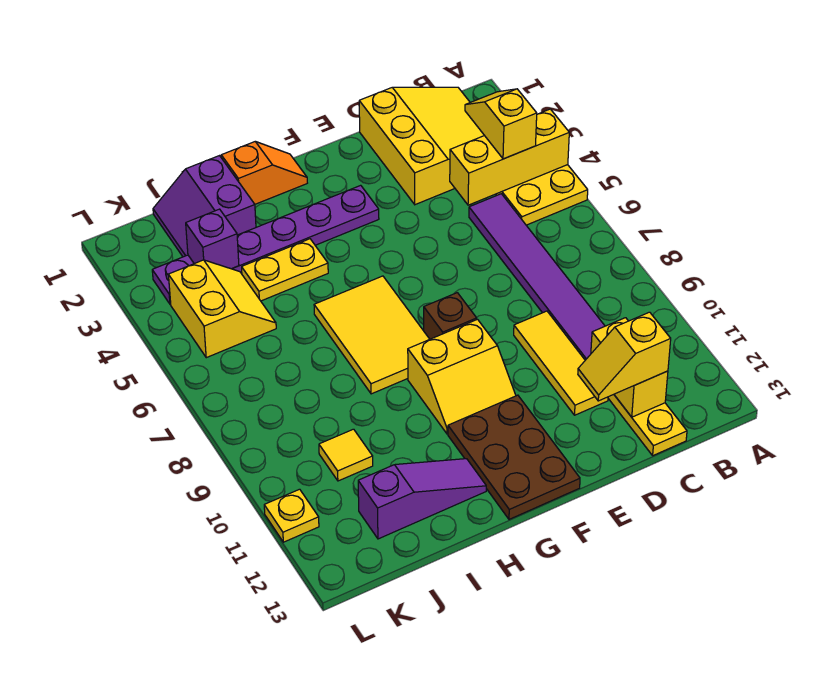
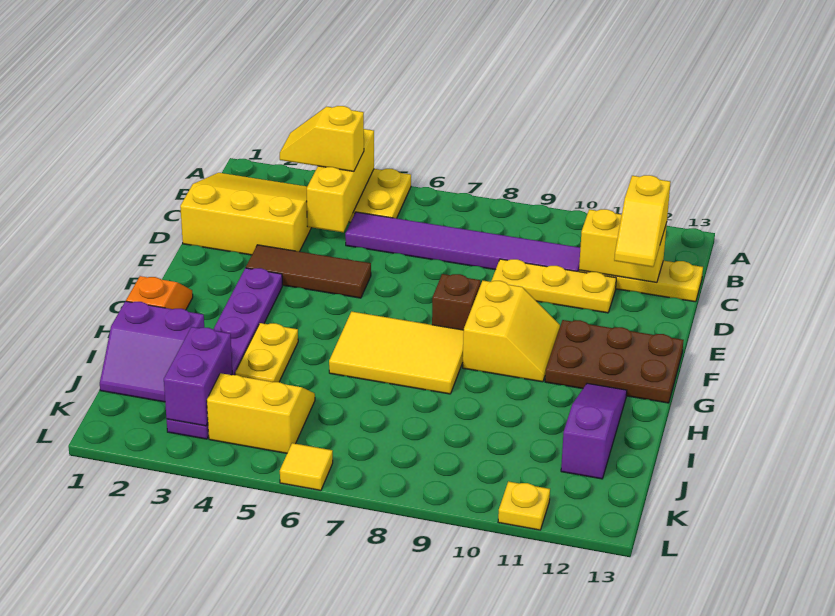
yellow 1x3 tile [514,311,608,415] -> yellow 1x3 plate [492,259,616,313]
none -> brown 1x3 tile [246,245,371,298]
purple 1x1 brick [186,209,239,269] -> purple 1x2 brick [164,327,232,426]
yellow 1x1 tile [319,429,373,481] -> yellow 1x1 tile moved to [280,443,333,490]

